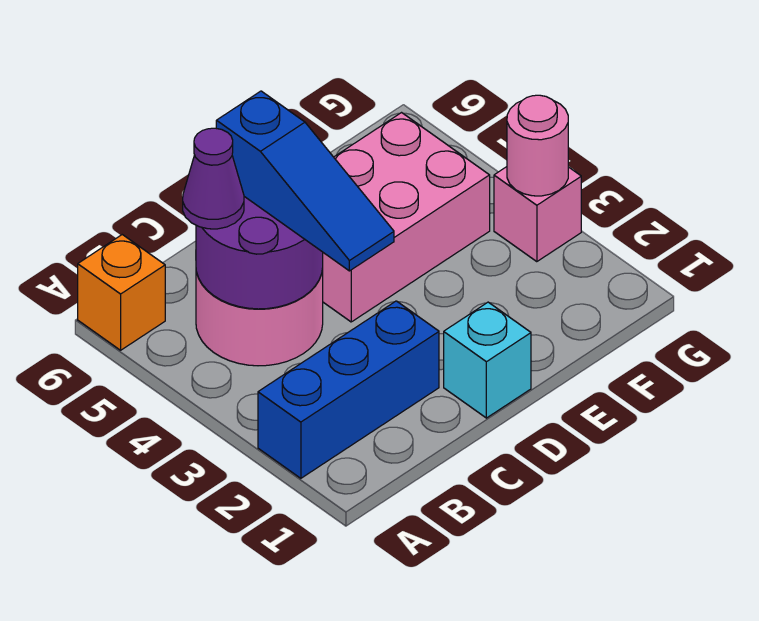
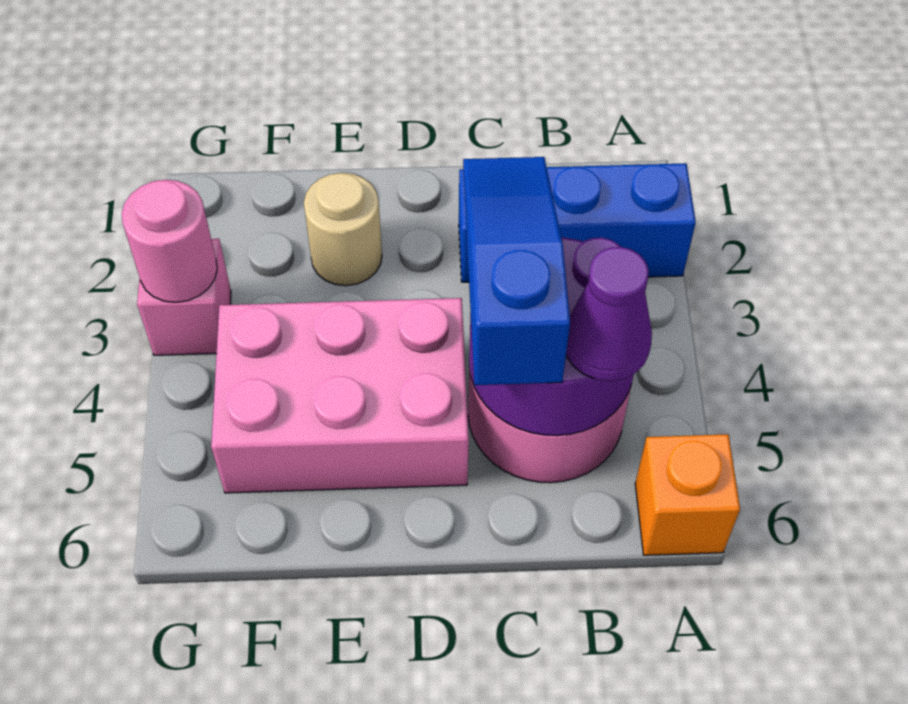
cyan 1x1 brick [444,302,531,418] -> none
none -> tan 1x1 round brick [304,173,382,286]

